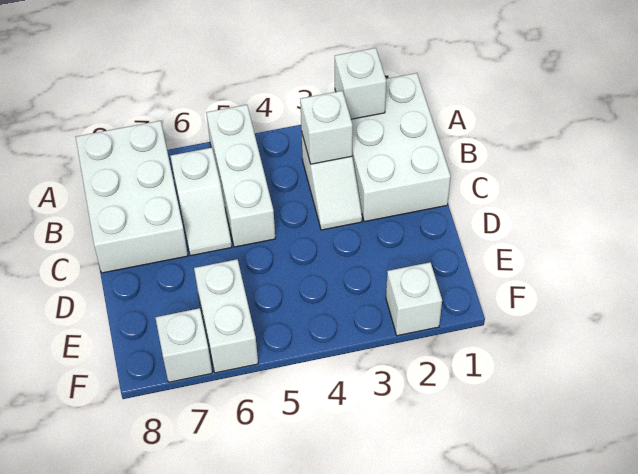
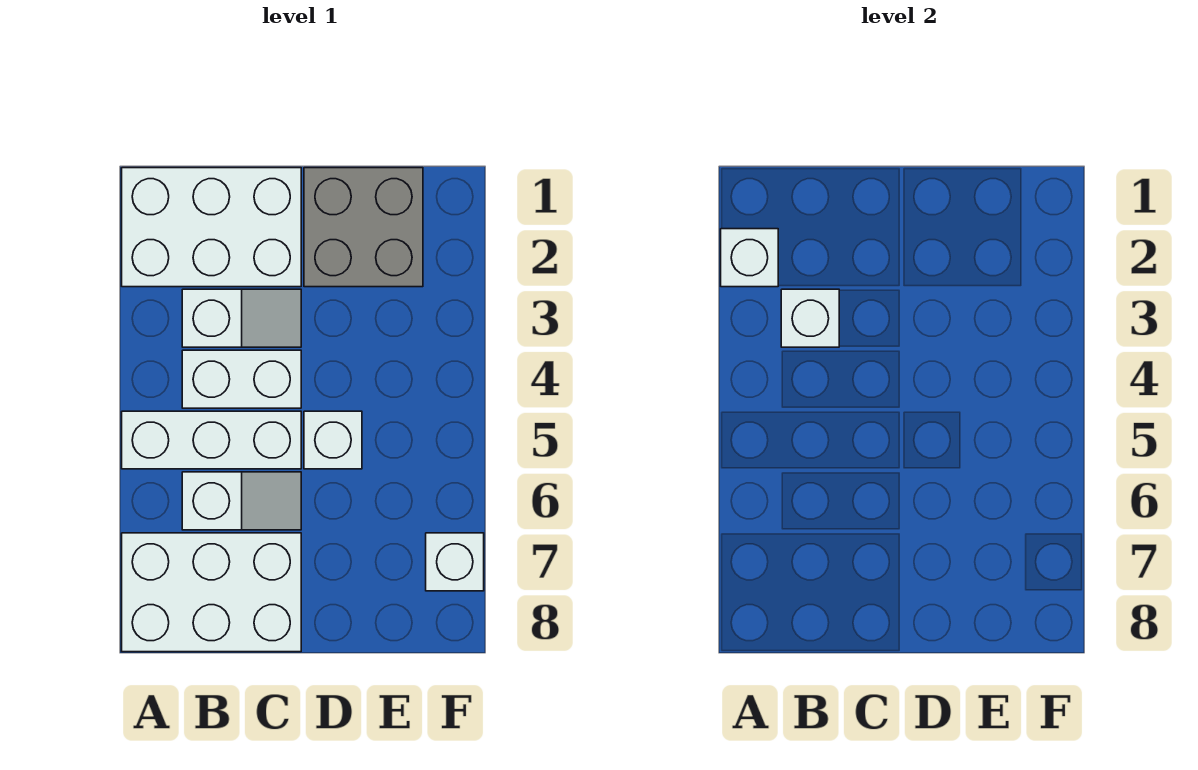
none -> grey 2x2 brick [304,168,423,287]
white 1x2 brick [194,259,258,373] -> white 1x2 brick moved to [182,350,301,408]
white 1x1 brick [386,262,442,336] -> white 1x1 brick moved to [304,411,362,469]

